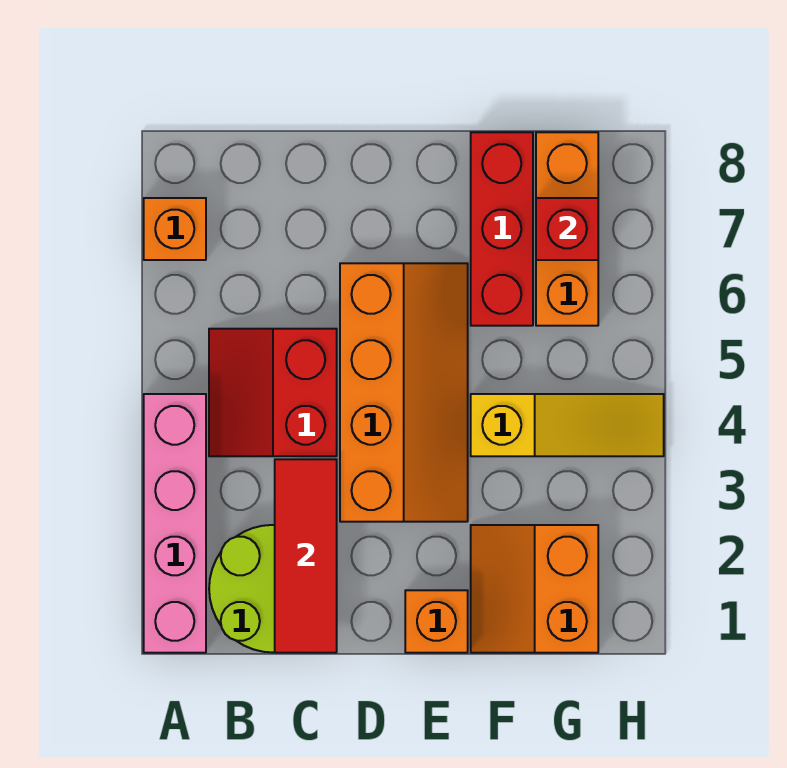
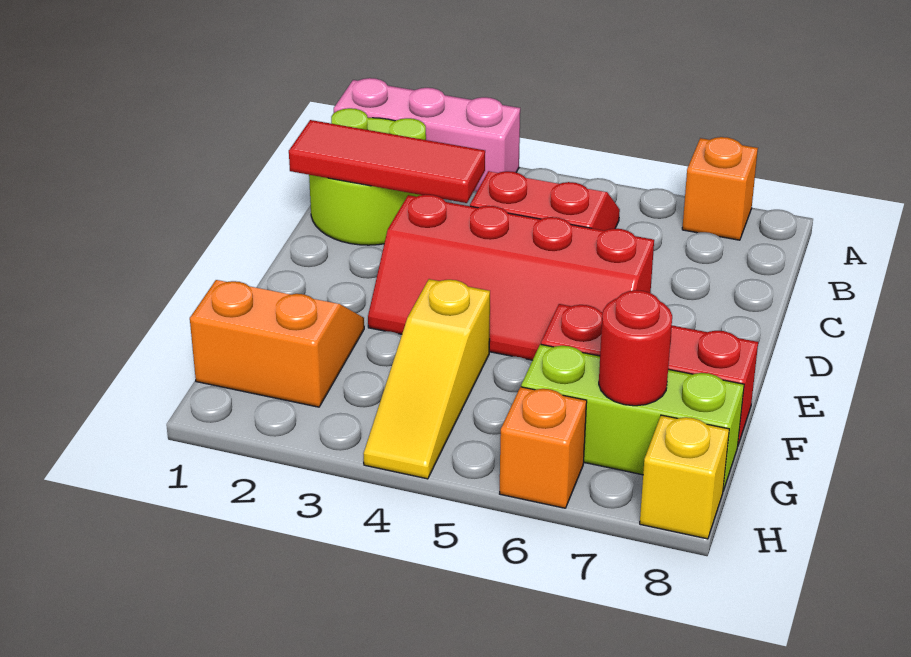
pink 1x4 brick [144,394,206,653] -> pink 1x3 brick [334,78,520,192]
orange 2x4 slope [340,263,468,522] -> red 2x4 slope [368,195,654,360]
orange 1x1 brick [405,590,468,653] -> orange 1x1 brick moved to [500,387,587,508]
orange 1x3 brick [536,132,598,326] -> lime 1x3 brick [521,344,744,491]
red 1x1 brick [536,198,598,260] -> red 1x1 round brick [599,290,672,406]
none -> yellow 1x1 brick [640,415,729,539]

